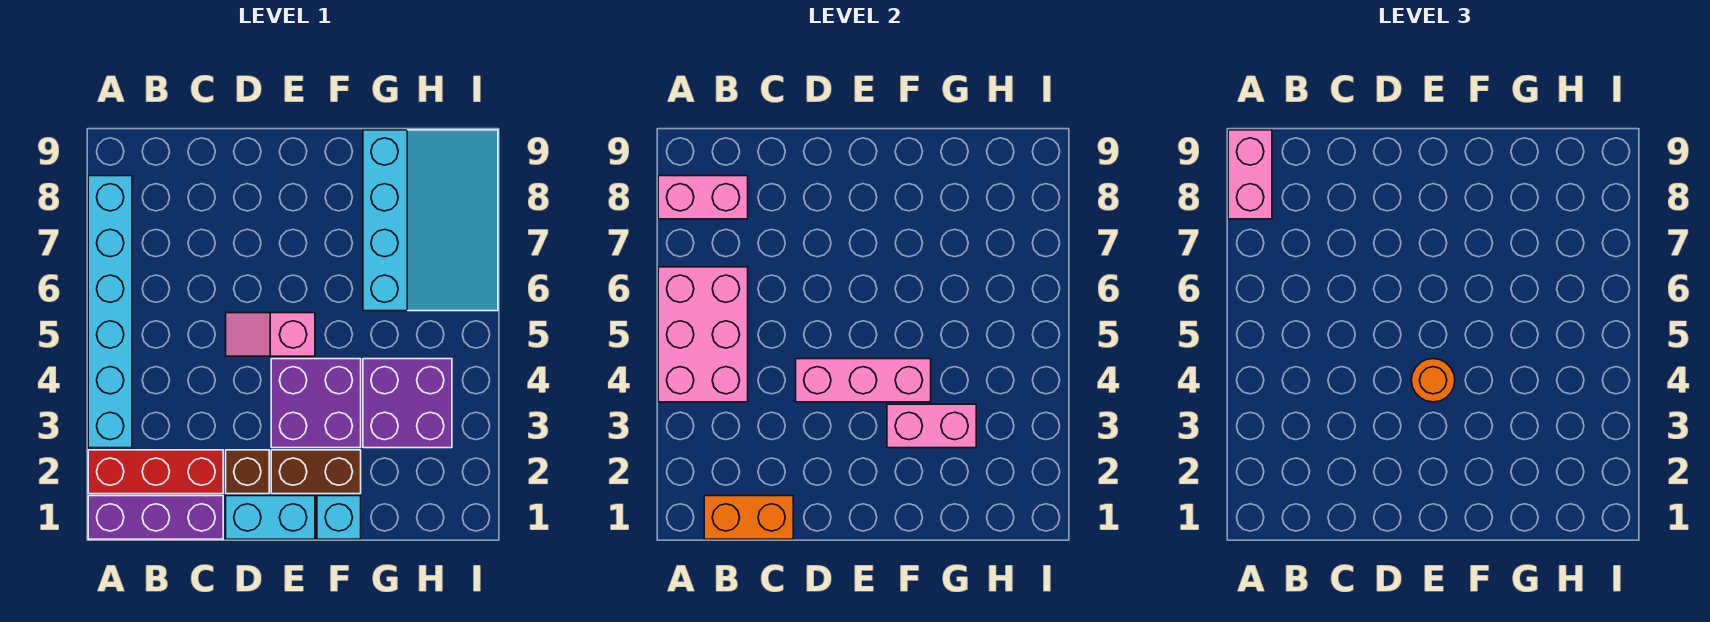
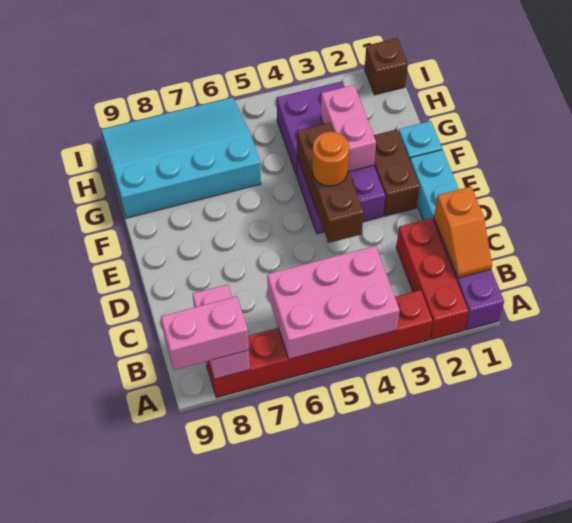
cyan 1x6 brick [88,176,132,448] -> red 1x6 brick [206,290,433,398]
orange 1x2 brick [704,496,793,539] -> orange 1x2 slope [434,187,492,278]
brown 1x1 brick [226,450,269,494] -> brown 1x1 brick moved to [365,38,408,95]
pink 1x3 brick [796,359,931,402] -> brown 1x3 brick [297,123,364,243]
pink 1x2 slope [226,313,315,356] -> none

